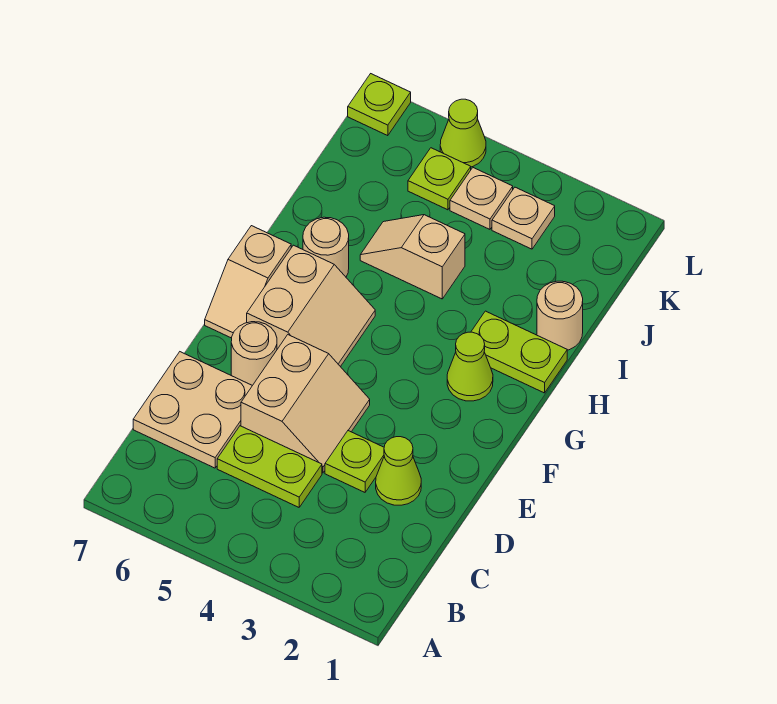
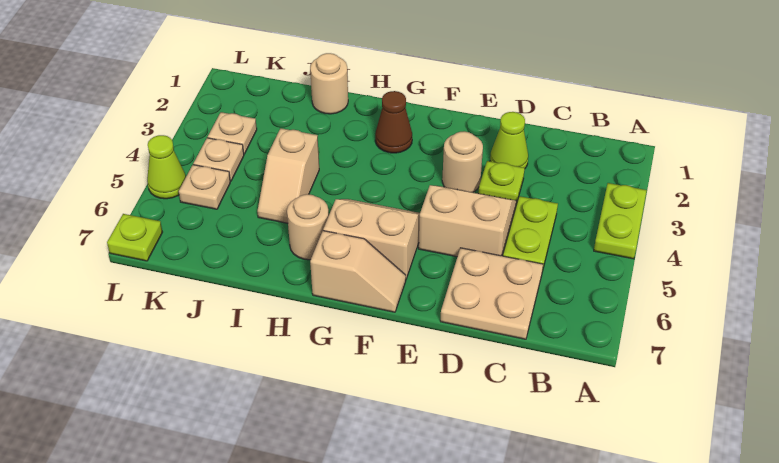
tan 1x1 round brick [231,322,277,385] -> tan 1x1 round brick moved to [442,131,483,192]
lime 1x1 cone [447,332,493,401] -> brown 1x1 cone [375,91,412,153]
lime 1x2 plate [471,311,567,393] -> lime 1x2 plate moved to [594,183,647,259]
lime 1x1 plate [408,148,471,210] -> tan 1x1 plate [179,165,230,209]

